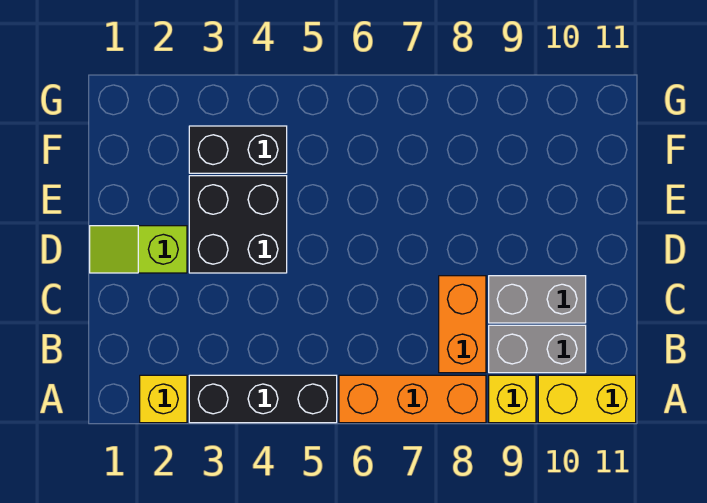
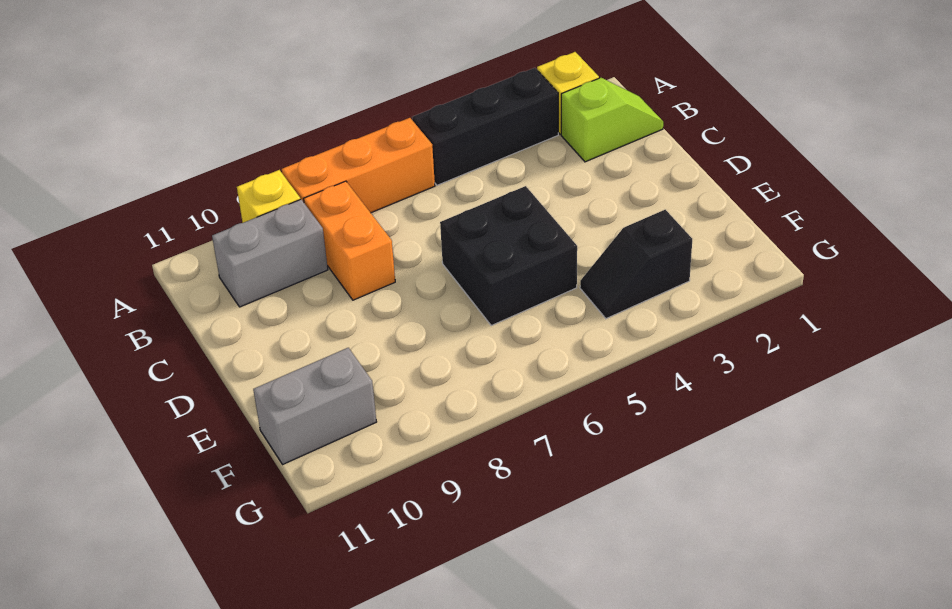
yellow 1x2 brick [538,375,636,423] -> none
grey 1x2 brick [489,276,586,323] -> grey 1x2 brick moved to [253,348,376,464]
lime 1x2 slope [90,226,187,273] -> lime 1x2 slope moved to [561,78,663,162]
black 2x2 brick [189,176,287,273] -> black 2x2 brick moved to [440,186,577,325]
black 1x2 brick [189,126,287,173] -> black 1x2 slope [580,209,692,319]

